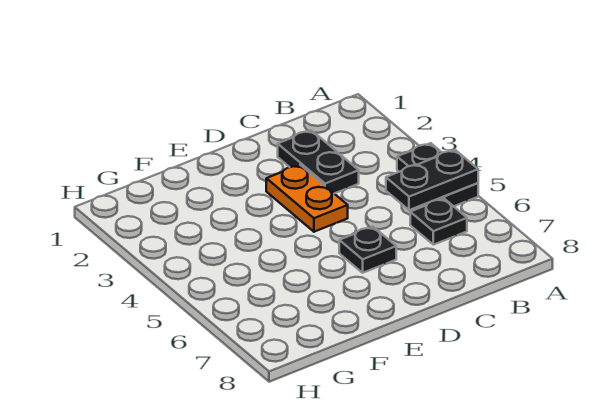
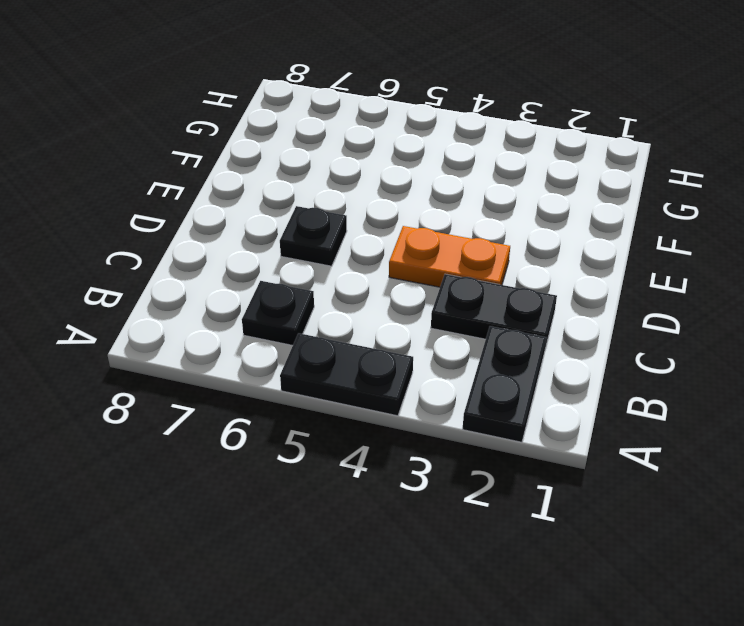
black 1x2 plate [386,150,478,210] -> black 1x2 plate moved to [463,326,547,442]

